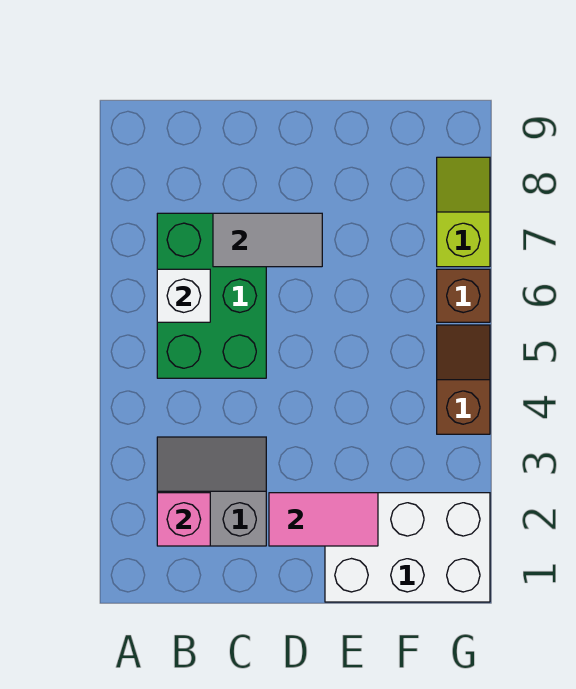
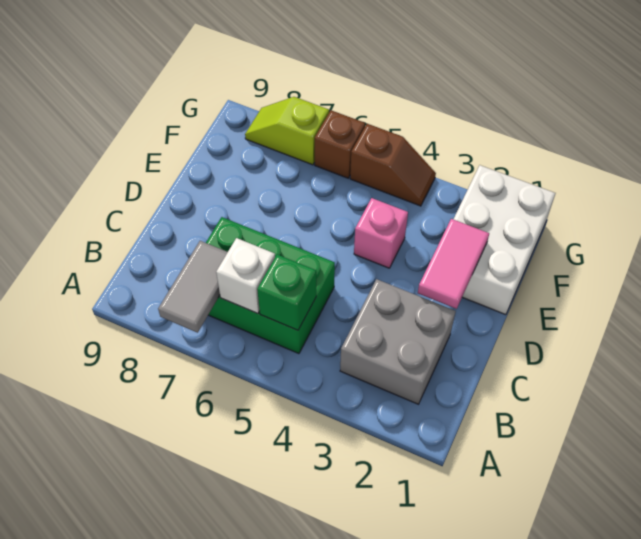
grey 2x2 slope [157,437,266,546] -> grey 2x2 brick [340,279,456,404]
pink 1x1 brick [157,493,210,546] -> pink 1x1 brick moved to [354,198,408,268]
none -> green 1x1 brick [257,255,316,330]
grey 1x2 tile [213,213,322,267] -> grey 1x2 tile moved to [158,241,228,333]
brown 1x2 slope [437,325,490,434] -> brown 1x2 slope turned to [350,124,436,206]

